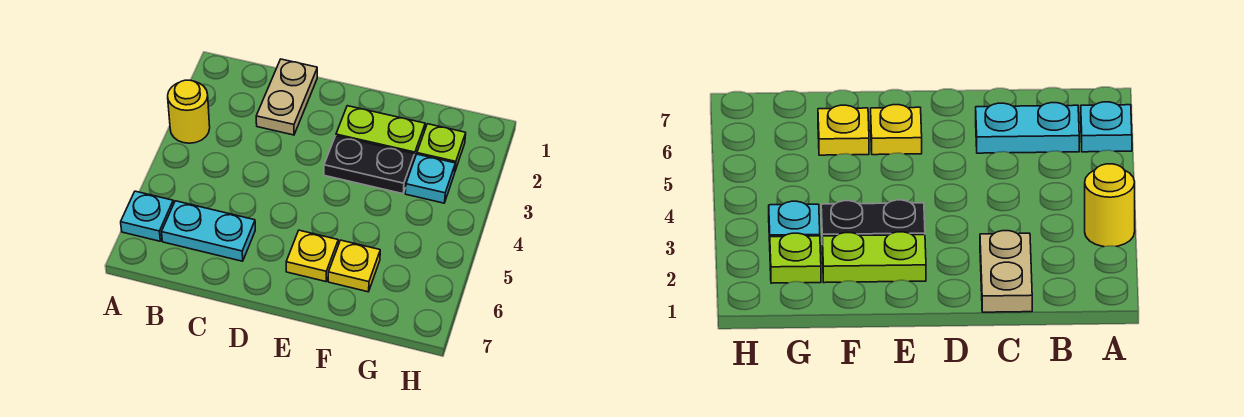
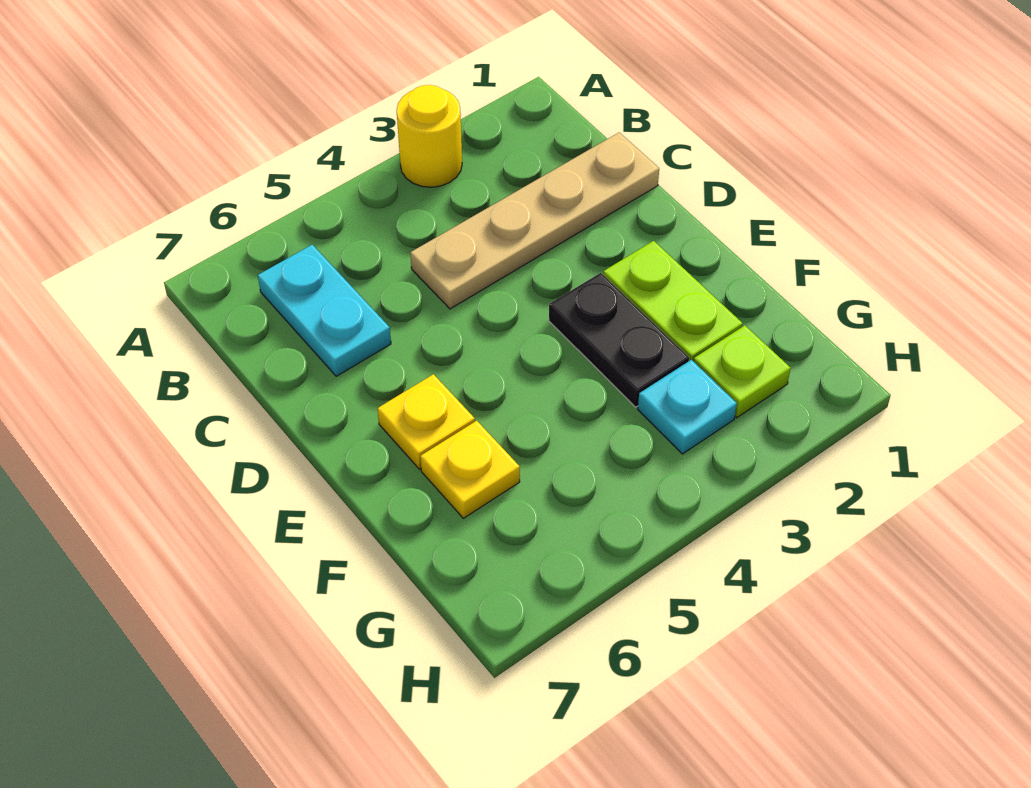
cyan 1x1 plate [121,191,174,241] -> none
tan 1x2 plate [256,59,317,135] -> tan 1x4 plate [410,133,659,309]

